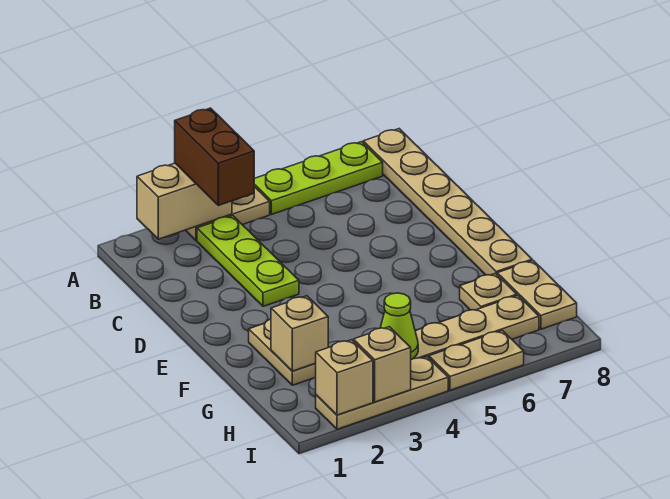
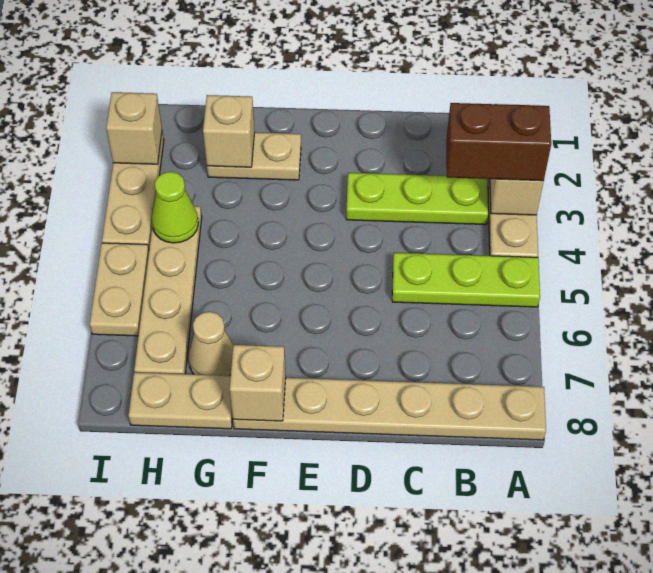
lime 1x3 plate [254,142,383,215] -> lime 1x3 plate turned to [392,253,540,307]
tan 1x1 plate [460,273,517,310] -> tan 1x1 cone [188,312,233,376]
tan 1x1 brick [353,327,411,402] -> tan 1x1 brick moved to [230,345,286,421]

